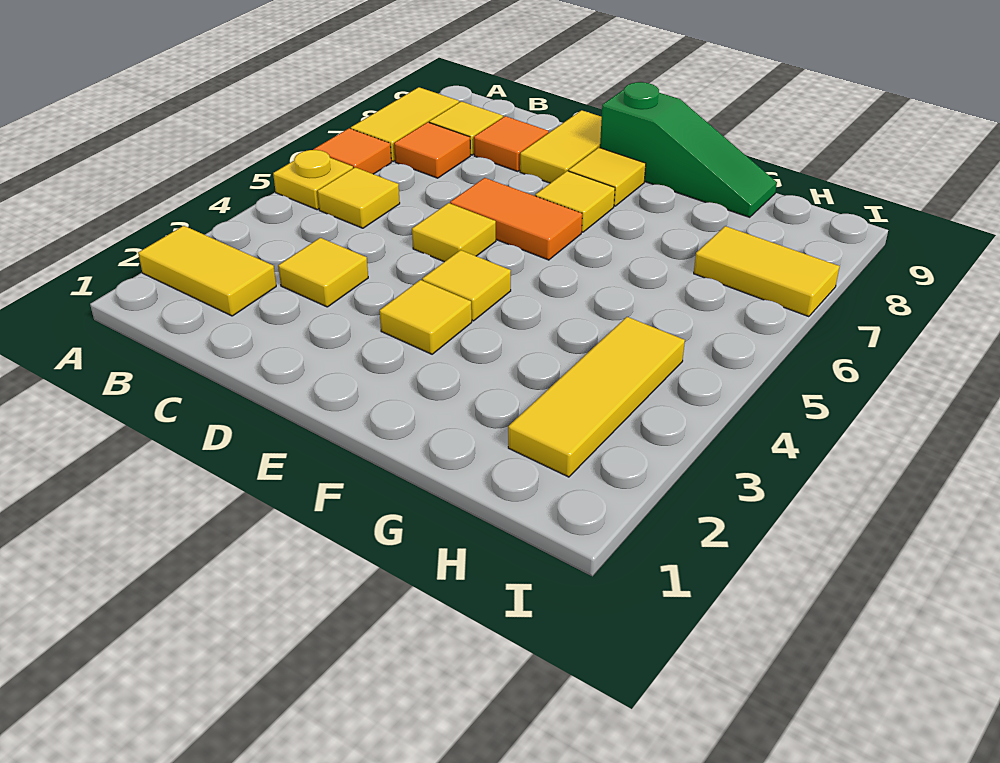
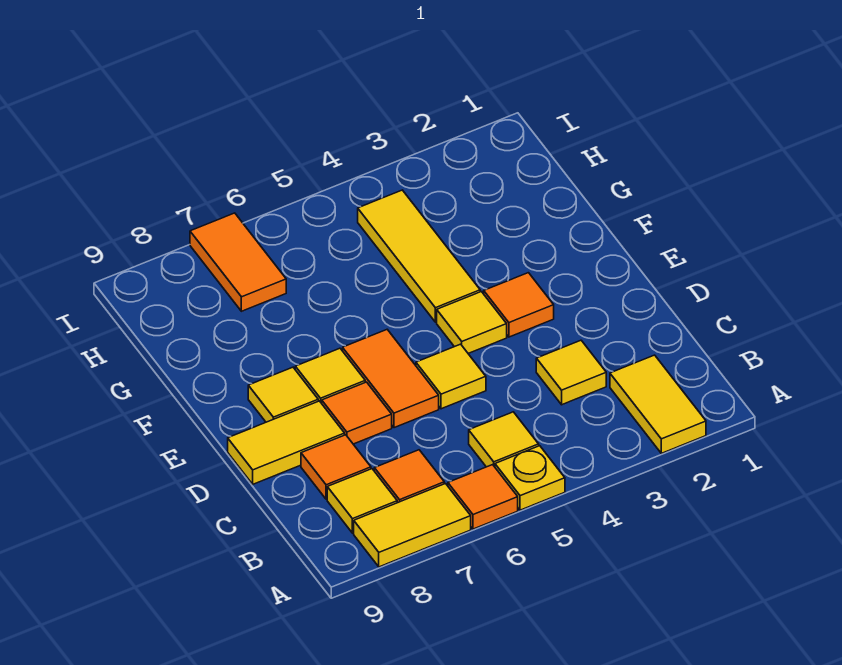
none -> orange 1x1 tile [322,382,392,444]
yellow 1x1 tile [380,280,472,354] -> orange 1x1 tile [484,273,554,337]
green 1x3 slope [600,82,777,217] -> none
yellow 1x3 tile [508,317,685,477] -> yellow 1x3 tile turned to [358,190,480,322]
yellow 1x2 tile [694,226,840,317] -> orange 1x2 tile [190,213,286,311]

